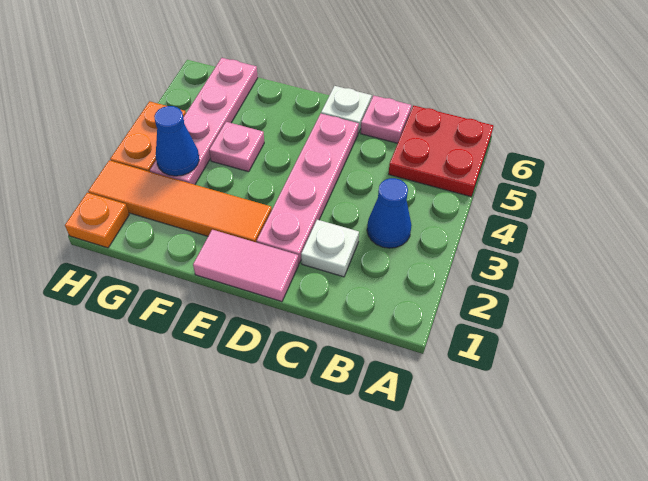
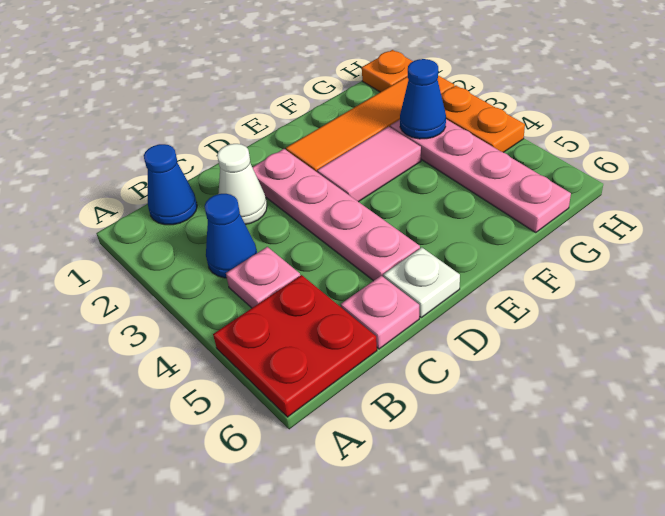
none -> blue 1x1 cone [144,144,197,225]
white 1x1 plate [301,220,359,277] -> white 1x1 cone [217,144,267,225]
pink 1x2 tile [193,230,299,302] -> pink 1x2 tile moved to [317,126,421,202]
pink 1x1 plate [209,122,264,172] -> pink 1x1 plate moved to [226,247,300,308]

